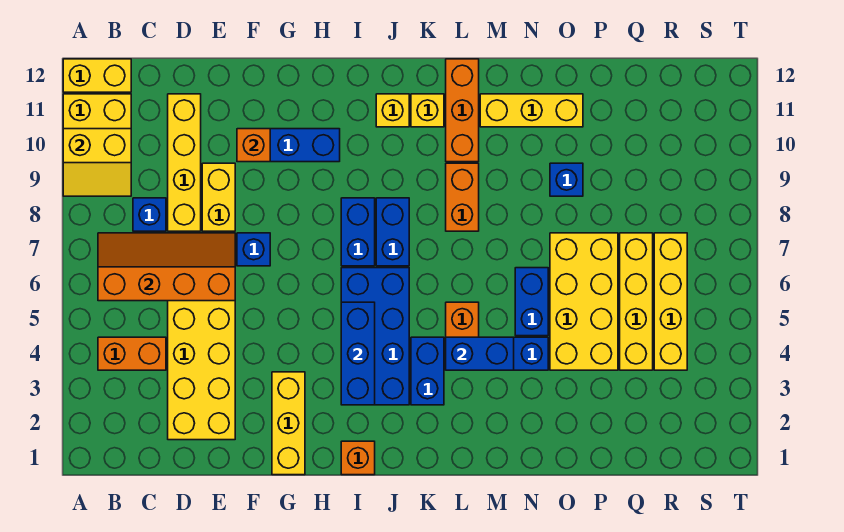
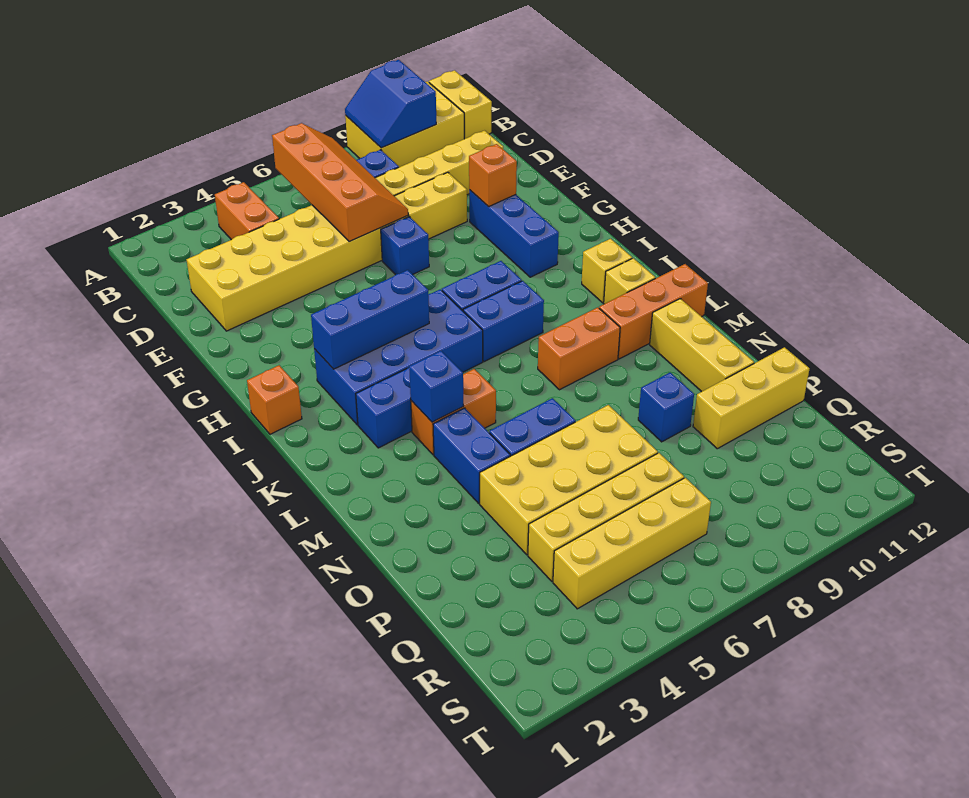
yellow 2x2 slope [63,129,131,196] -> blue 2x2 slope [345,60,436,148]
yellow 1x3 brick [272,372,305,475] -> yellow 1x3 brick moved to [693,347,809,449]
blue 1x2 brick [446,337,514,370] -> blue 1x1 brick [409,351,463,422]

